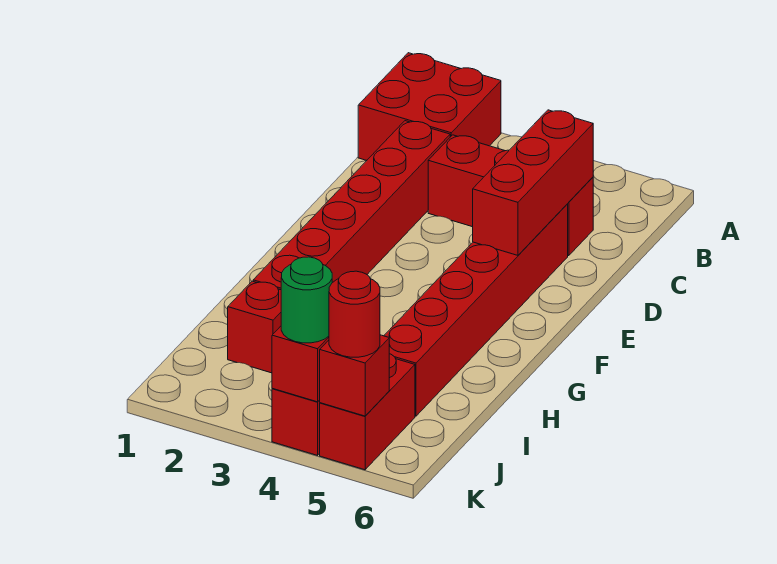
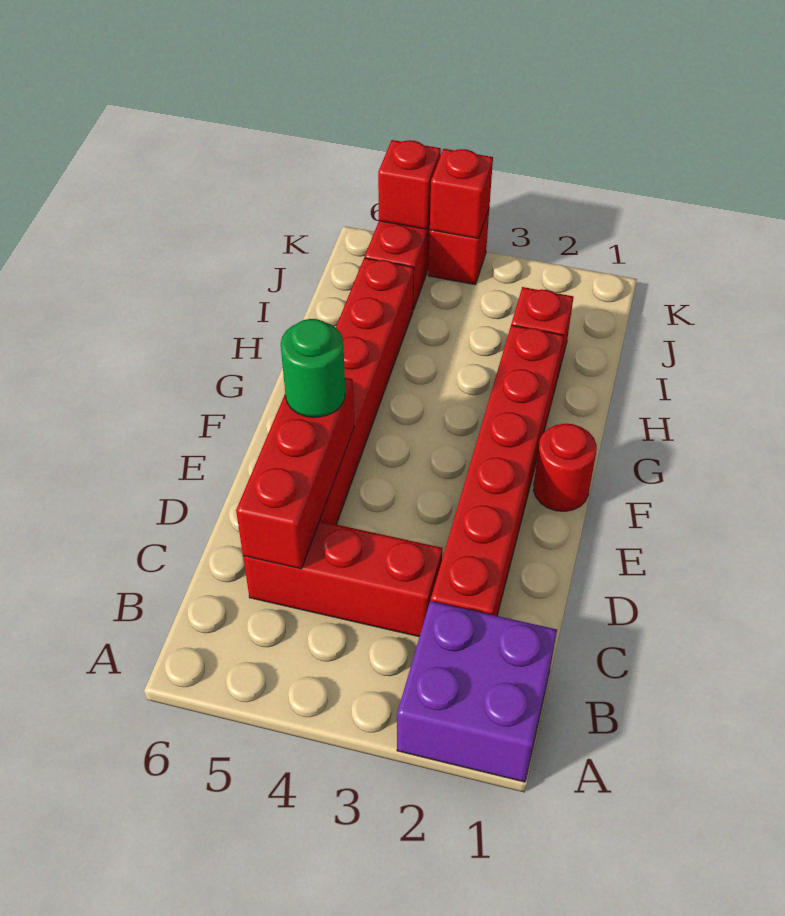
red 2x2 brick [358,53,501,160] -> purple 2x2 brick [397,601,557,782]
green 1x1 round brick [281,257,332,343] -> green 1x1 round brick moved to [281,319,345,417]
red 1x1 round brick [329,271,380,357] -> red 1x1 round brick moved to [533,424,597,511]

